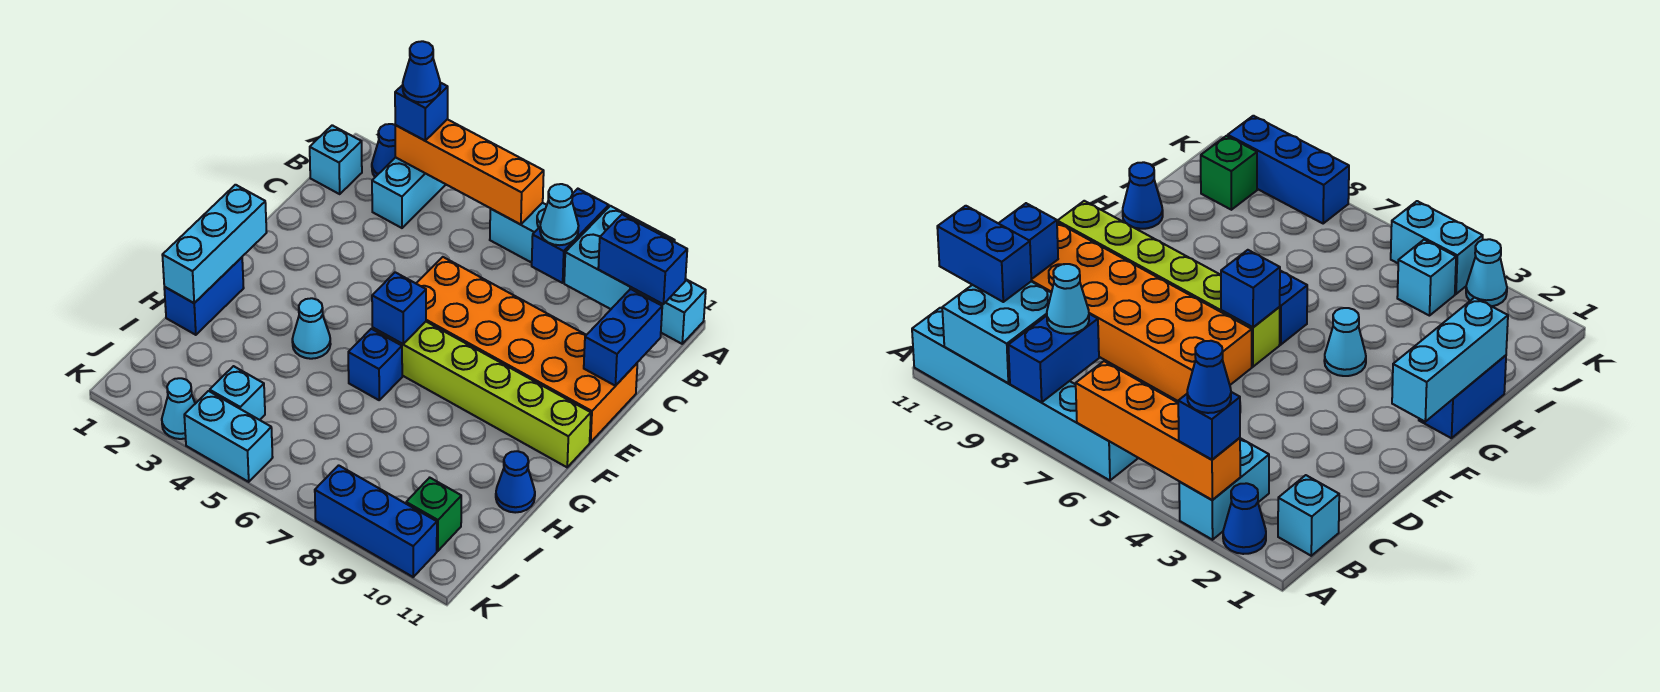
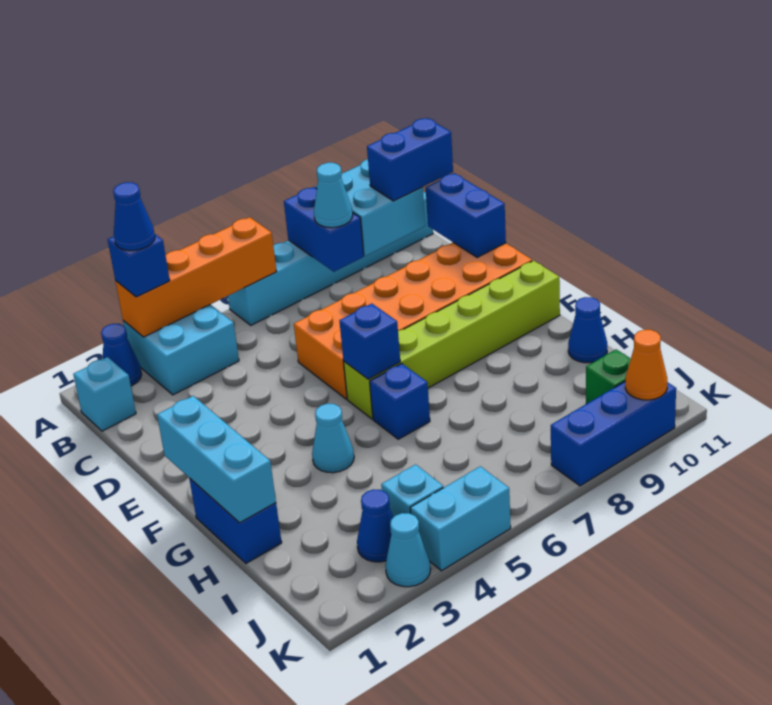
cyan 1x2 brick [372,157,446,228] -> cyan 2x2 brick [123,305,239,395]
none -> blue 1x1 cone [357,490,393,562]
none -> orange 1x1 cone [625,330,667,400]

